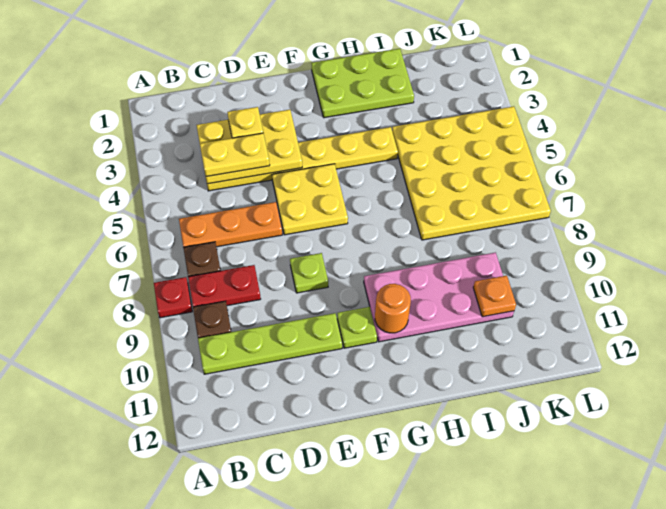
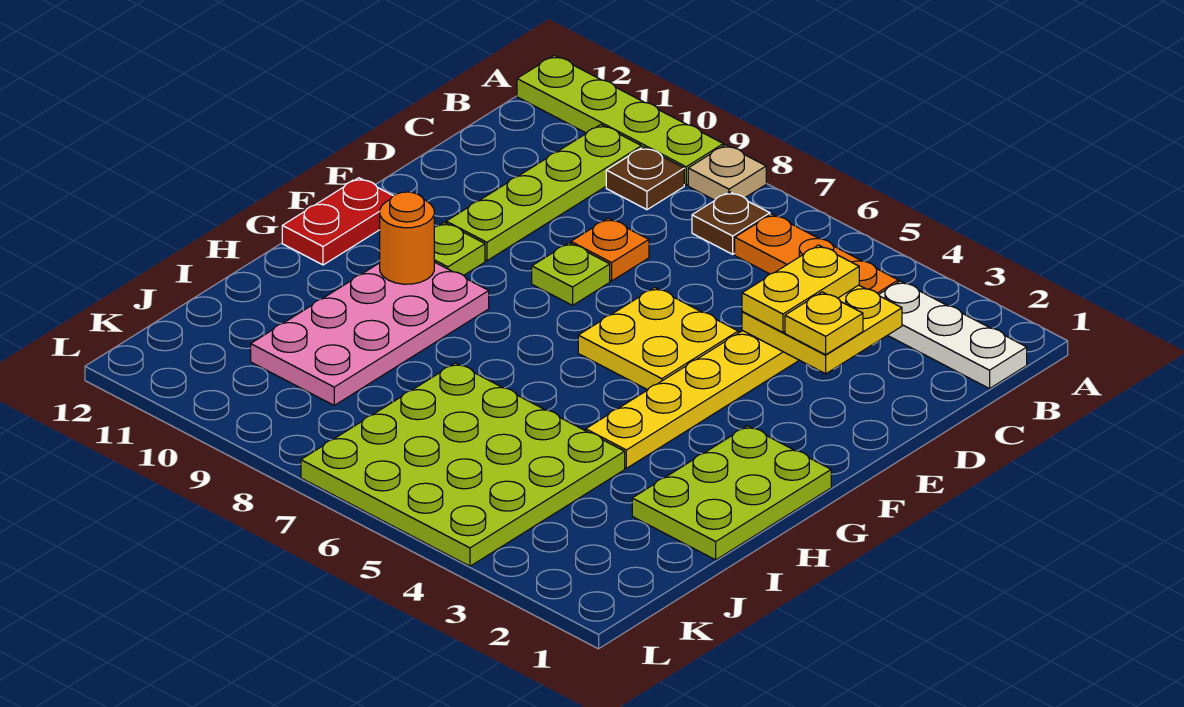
red 1x1 plate [154,277,192,318] -> tan 1x1 plate [688,145,766,200]
none -> lime 1x4 plate [517,55,723,185]
none -> white 1x3 plate [879,281,1027,389]
orange 1x3 plate [179,202,282,247] -> orange 1x3 plate turned to [735,214,898,294]
red 1x2 plate [188,265,261,307] -> red 1x2 plate moved to [282,178,393,265]
yellow 2x3 plate [197,110,302,184] -> yellow 2x2 plate [742,285,902,374]
yellow 4x4 plate [392,106,551,240] -> lime 4x4 plate [301,363,625,566]
orange 1x1 plate [473,276,516,317] -> orange 1x1 plate moved to [571,218,649,281]

